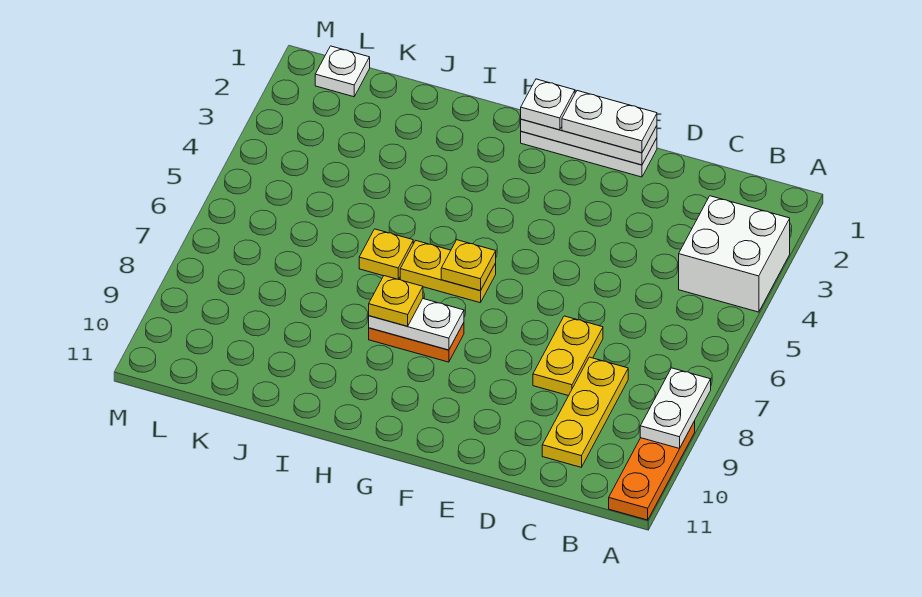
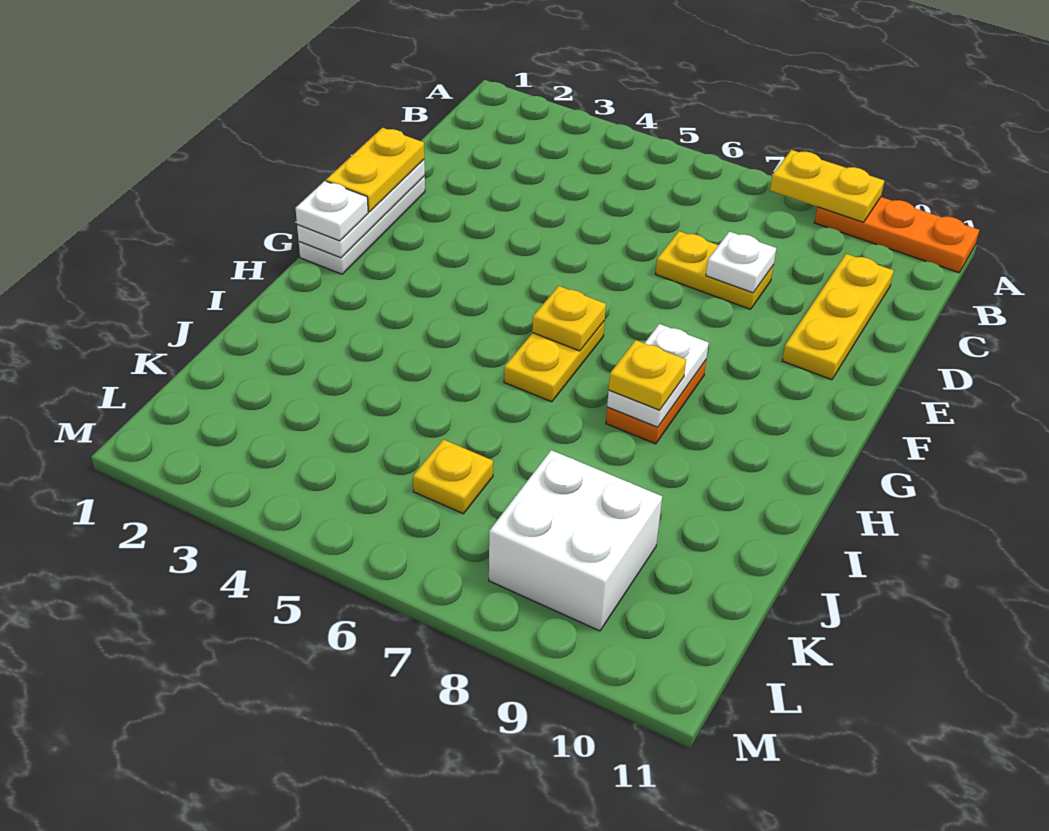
white 2x2 brick [679,196,790,312] -> white 2x2 brick moved to [489,450,662,631]
white 1x2 plate [640,368,711,448] -> yellow 1x2 plate [770,150,884,222]
yellow 1x3 plate [542,357,628,467] -> yellow 1x3 plate turned to [782,254,894,380]
white 1x2 plate [562,91,657,153] -> yellow 1x2 plate [326,128,424,212]
yellow 1x1 plate [359,229,413,279] -> yellow 1x1 plate moved to [413,440,493,514]
white 1x1 plate [315,46,370,97] -> white 1x1 plate moved to [706,232,776,293]

